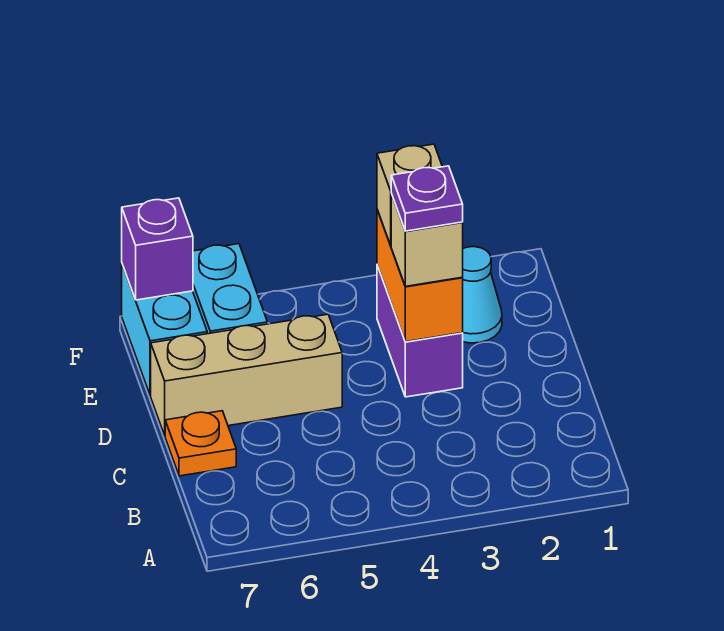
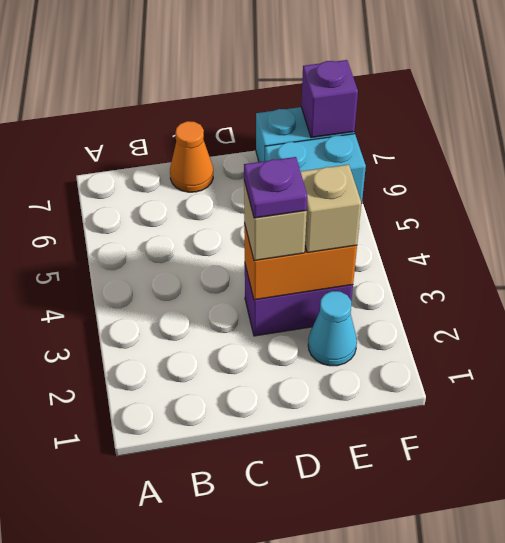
orange 1x1 plate [165,411,236,476] -> orange 1x1 cone [170,121,213,192]
tan 1x3 brick [151,314,342,435] -> none

